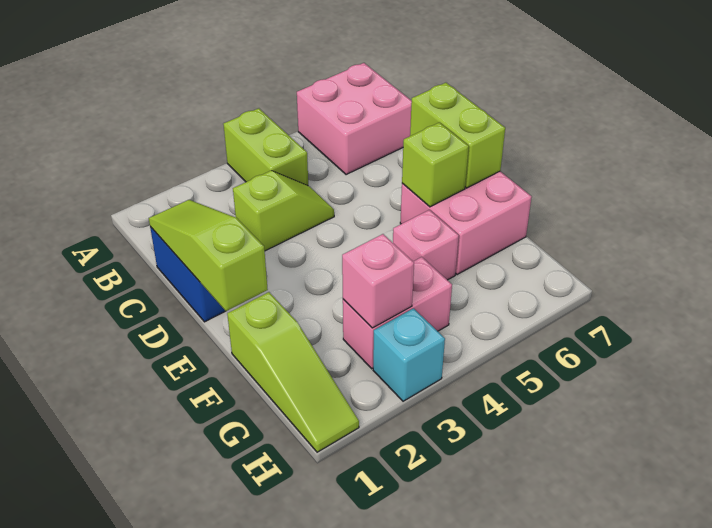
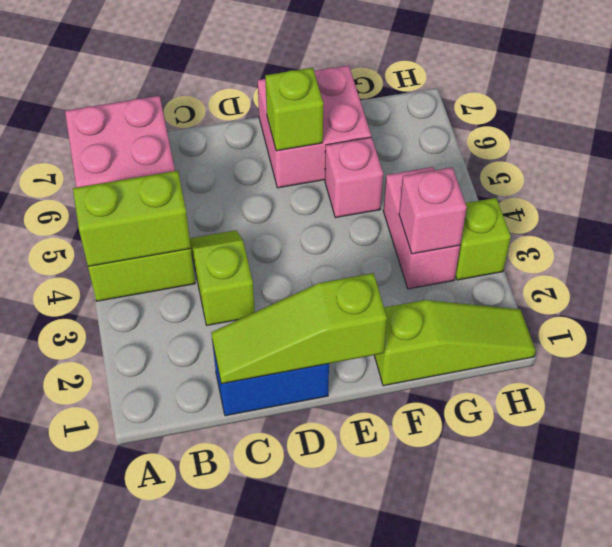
lime 1x2 brick [410,83,505,188] -> lime 1x2 brick moved to [73,171,191,266]
cyan 1x1 brick [373,308,445,401] -> lime 1x1 brick [455,198,511,280]

